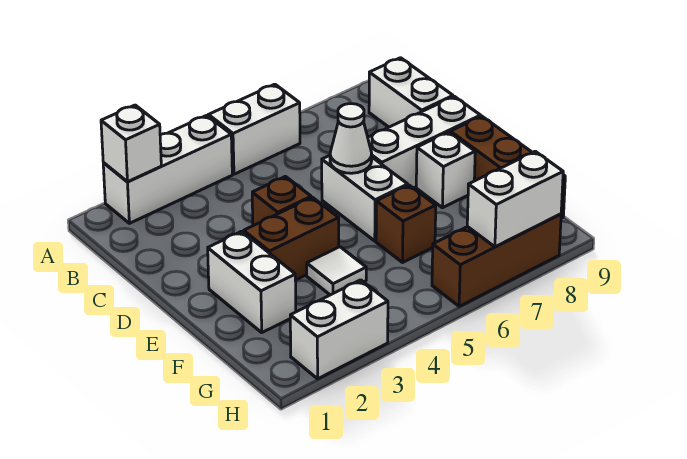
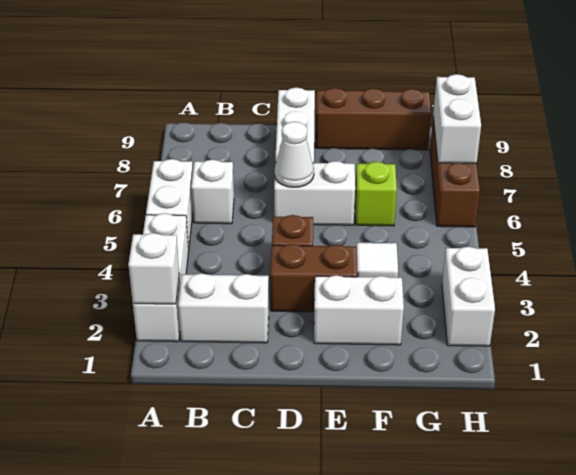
white 1x2 brick [369,58,453,127] -> white 1x2 brick moved to [178,273,269,343]
brown 1x2 brick [244,197,339,280] -> brown 1x2 brick turned to [270,244,357,312]
white 1x1 brick [416,132,475,208] -> white 1x1 brick moved to [191,160,234,224]
brown 1x1 brick [376,185,436,263] -> lime 1x1 brick [355,162,397,226]

